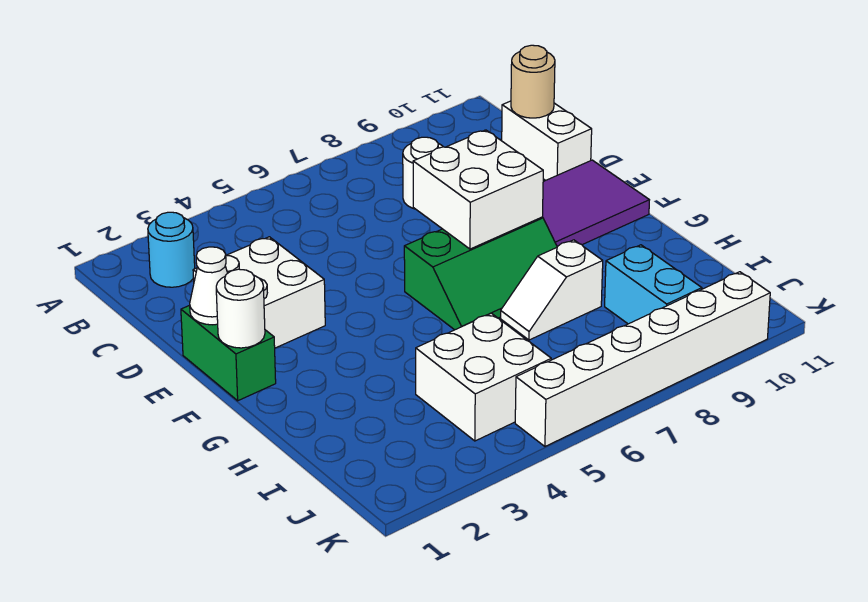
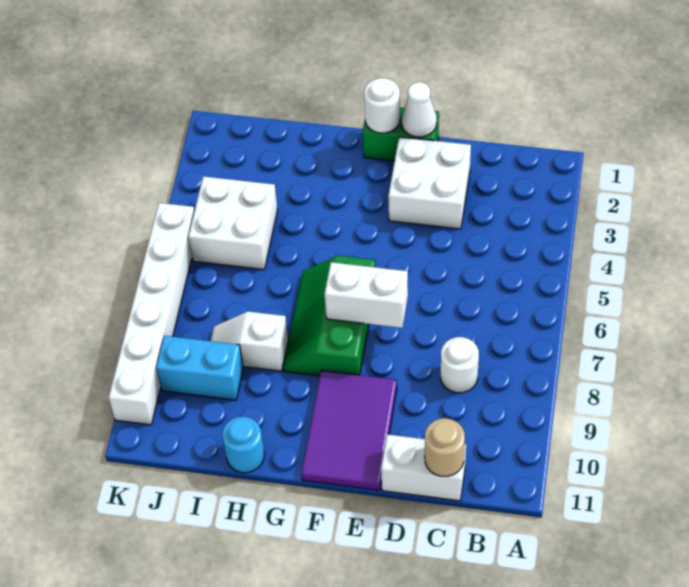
cyan 1x1 round brick [148,212,195,287] -> cyan 1x1 round brick moved to [222,417,264,473]
white 2x2 brick [413,130,543,249] -> white 1x2 brick [324,262,408,328]
white 1x2 slope [501,240,603,340] -> white 1x2 slope turned to [211,311,288,371]

